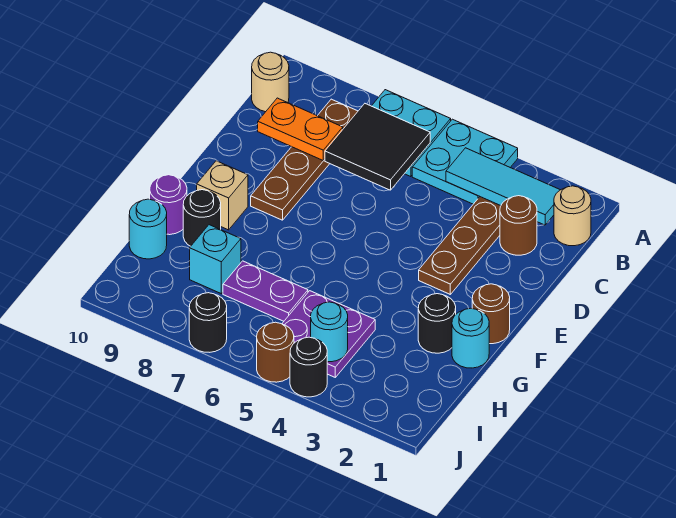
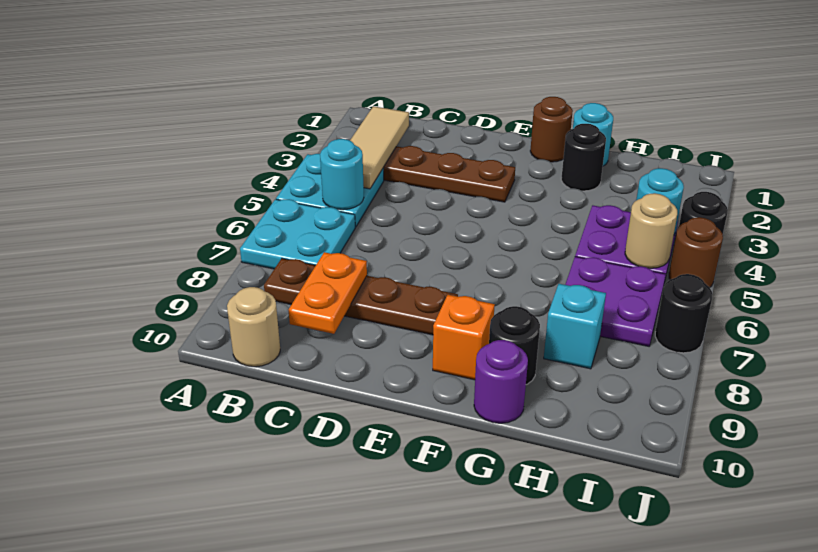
tan 1x1 round brick [554,186,591,246] -> tan 1x1 round brick moved to [625,193,677,268]
cyan 1x3 tile [446,148,560,225] -> tan 1x3 tile [350,106,409,189]
black 2x2 tile [325,104,430,190] -> none
brown 1x1 round brick [500,196,537,255] -> none
tan 1x1 brick [197,161,248,230] -> orange 1x1 brick [433,295,495,380]
purple 1x2 plate [223,261,308,321] -> purple 2x2 plate [565,257,666,346]
cyan 1x1 round brick [129,199,167,259] -> cyan 1x1 round brick moved to [320,139,364,210]

